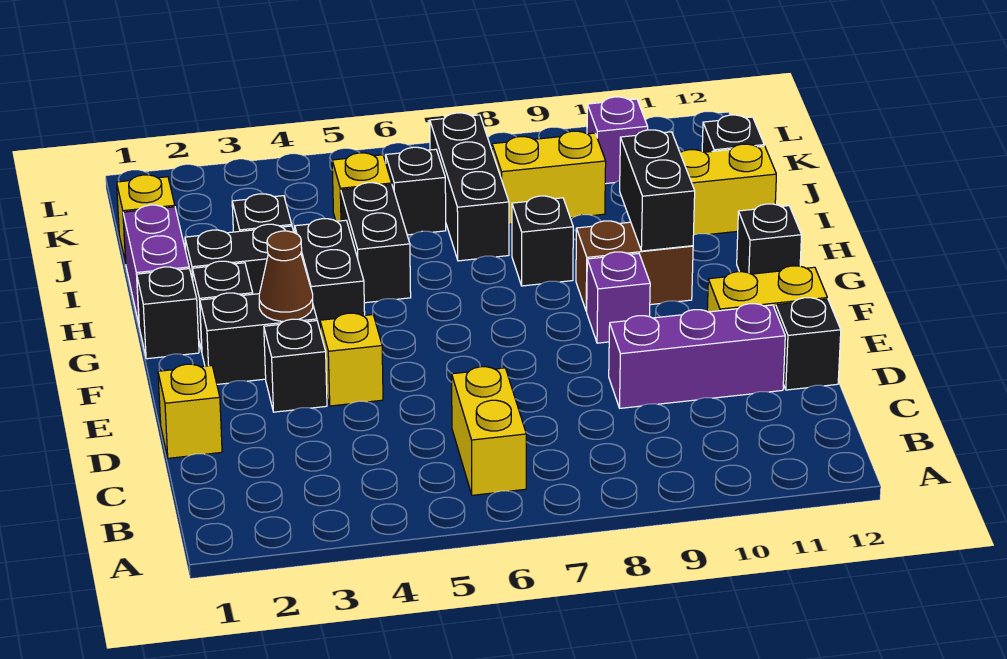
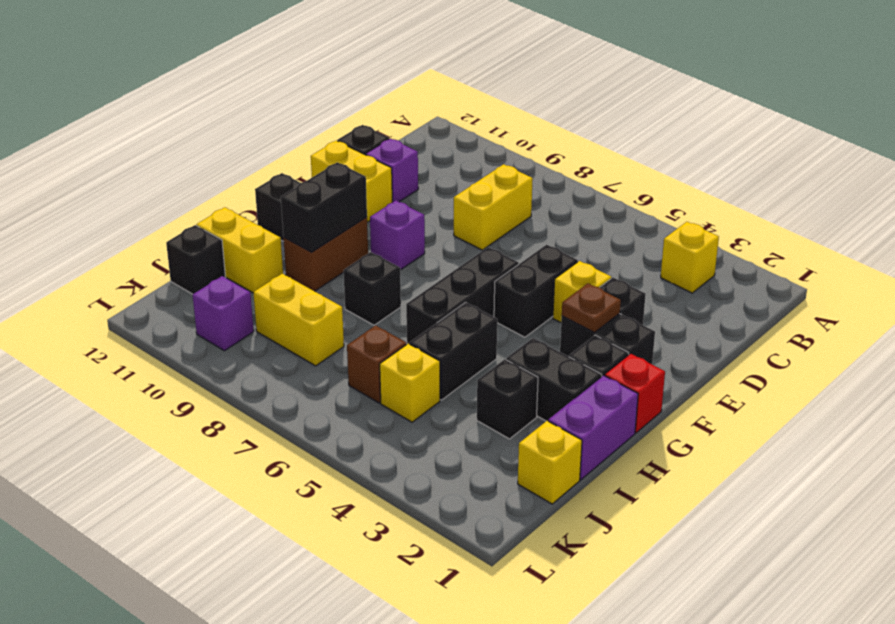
yellow 1x2 brick [452,367,526,495] -> yellow 1x2 brick moved to [454,164,533,250]
yellow 1x1 brick [158,364,222,458] -> yellow 1x1 brick moved to [661,222,719,293]
purple 1x3 brick [609,304,785,408] -> purple 1x1 brick [366,139,418,202]
brown 1x1 cone [259,231,313,321] -> brown 1x1 plate [562,283,621,333]
black 1x1 brick [137,267,199,359] -> red 1x1 brick [605,354,665,433]
black 1x2 brick [295,219,365,329] -> black 1x2 brick moved to [494,245,578,337]
brown 1x2 brick [576,221,693,311] -> brown 1x2 brick turned to [284,217,368,291]
black 1x3 brick [430,113,509,261] -> black 1x3 brick moved to [406,247,519,344]
black 1x1 brick [386,147,446,235] -> brown 1x1 brick [347,325,407,403]

